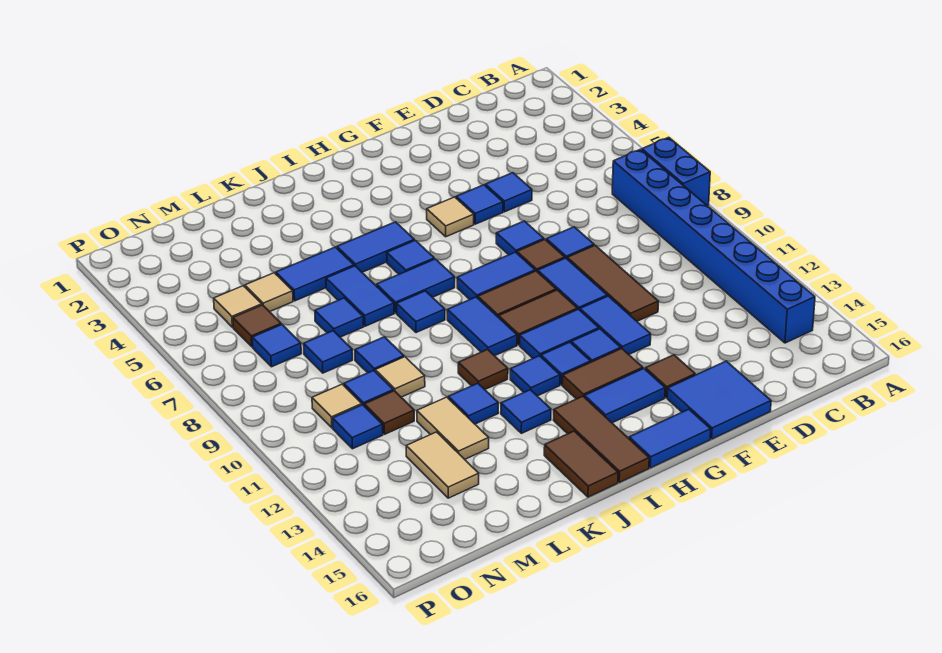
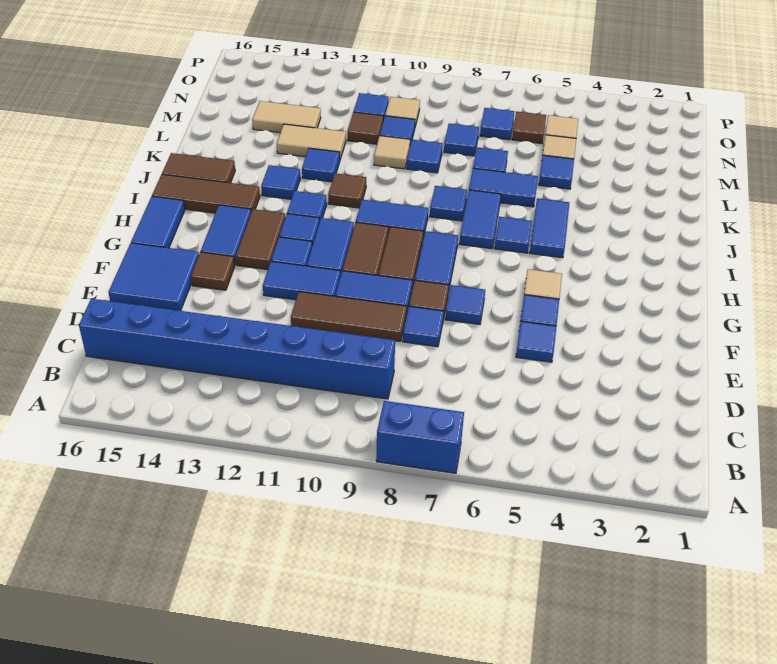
blue 1x8 brick [612,149,815,343] -> blue 1x8 brick moved to [79,299,395,399]
blue 1x2 tile [276,247,354,301] -> blue 1x1 tile [539,155,574,189]

